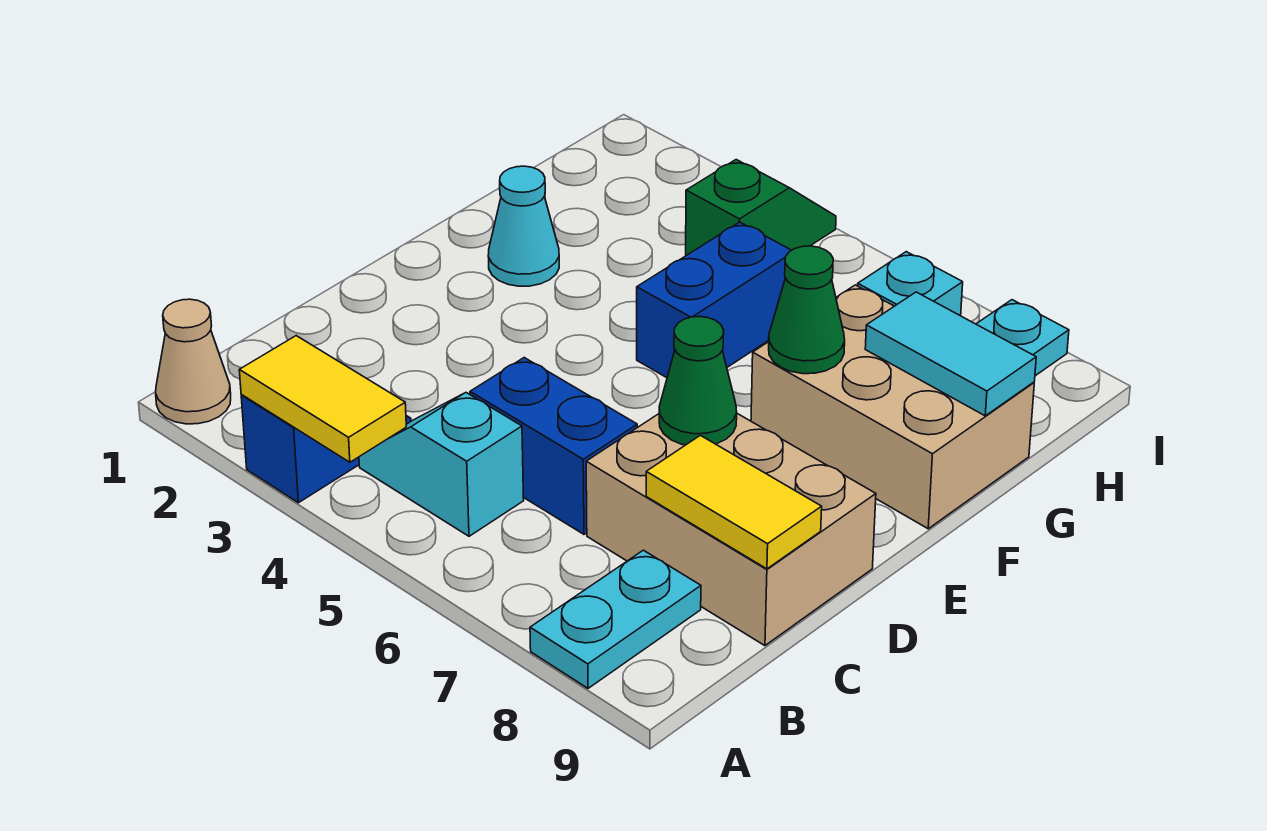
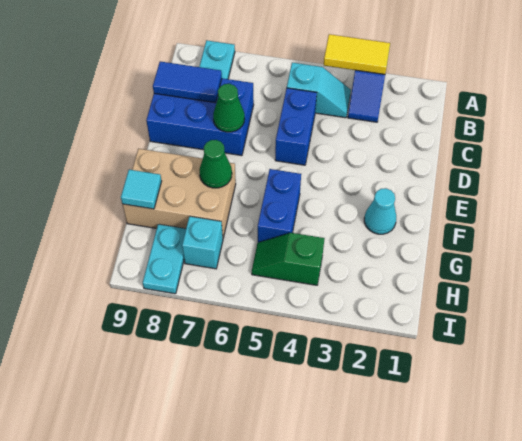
tan 1x1 cone [156,299,231,424] -> none
blue 1x2 brick [470,358,637,534] -> blue 1x2 brick turned to [275,88,317,165]
tan 2x3 brick [586,414,876,646] -> blue 2x3 brick [146,78,254,156]
yellow 1x2 tile [646,436,822,569] -> blue 1x2 tile [153,61,222,103]
cyan 1x2 tile [865,292,1036,416] -> cyan 1x1 tile [121,170,162,209]
green 1x2 slope [686,160,836,256] -> green 1x2 slope turned to [252,233,324,285]

